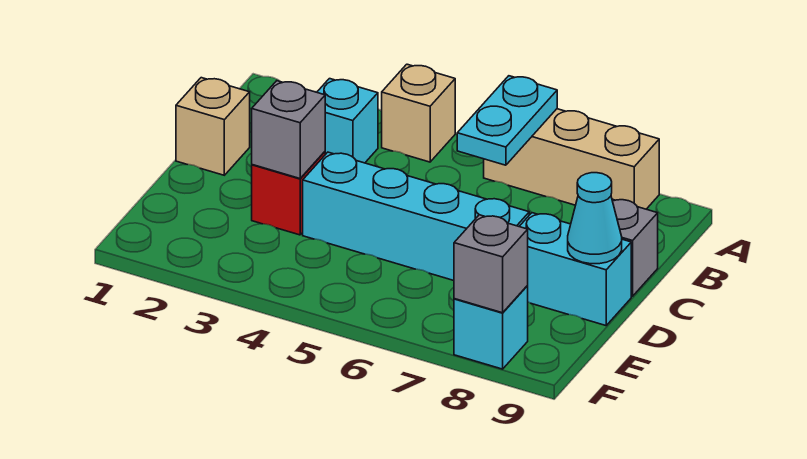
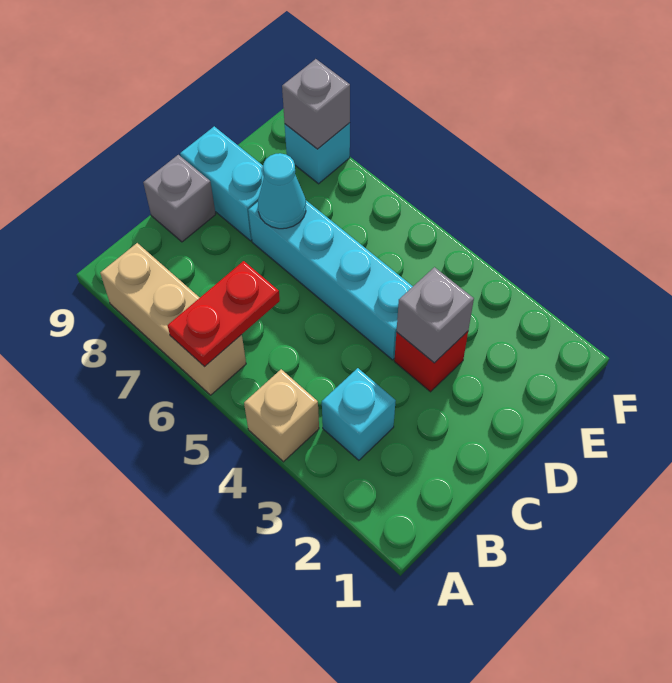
cyan 1x2 plate [457,76,557,165] -> red 1x2 plate [168,261,280,367]
tan 1x1 brick [176,78,250,175] -> none
cyan 1x1 cone [568,173,622,264] -> cyan 1x1 cone moved to [258,153,306,229]

